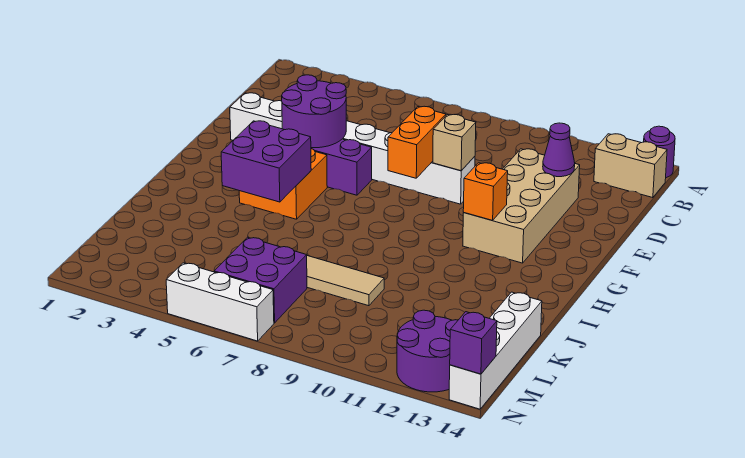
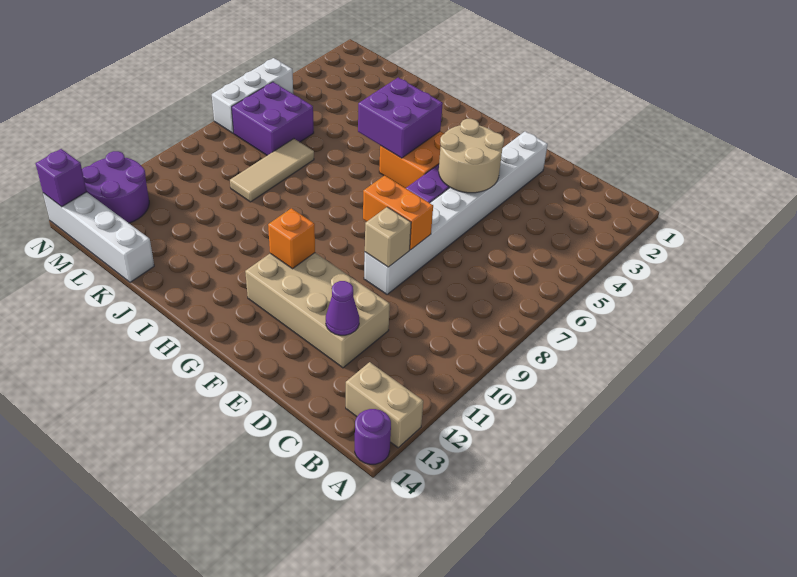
tan 1x2 brick [594,134,667,198] -> tan 1x2 brick turned to [346,362,423,448]
purple 2x2 round brick [282,75,346,148] -> tan 2x2 round brick [439,119,504,193]

